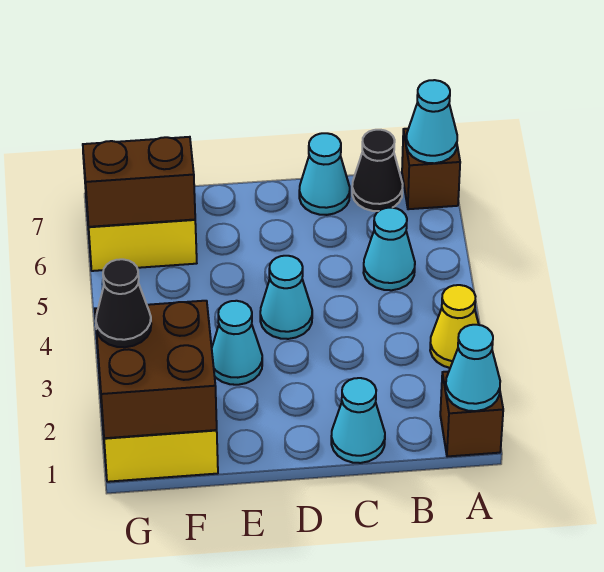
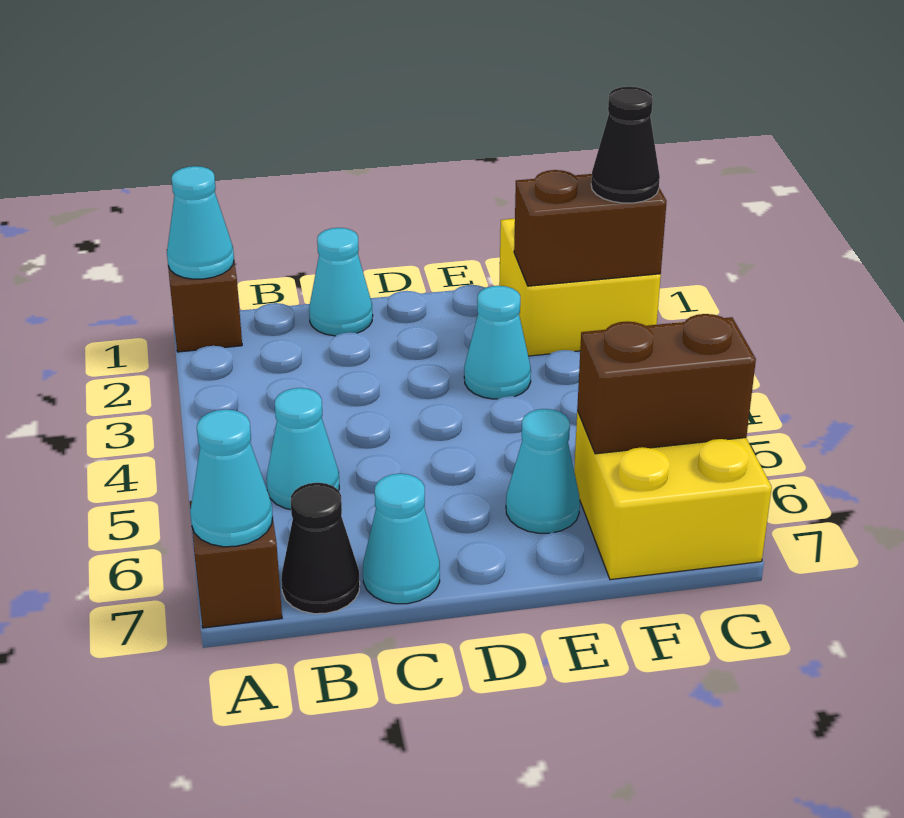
yellow 1x1 cone [430,285,479,368] -> none
cyan 1x1 cone [260,256,312,339] -> cyan 1x1 cone moved to [506,409,580,533]
brown 2x2 brick [95,301,217,438] -> brown 1x2 brick [514,170,667,286]

